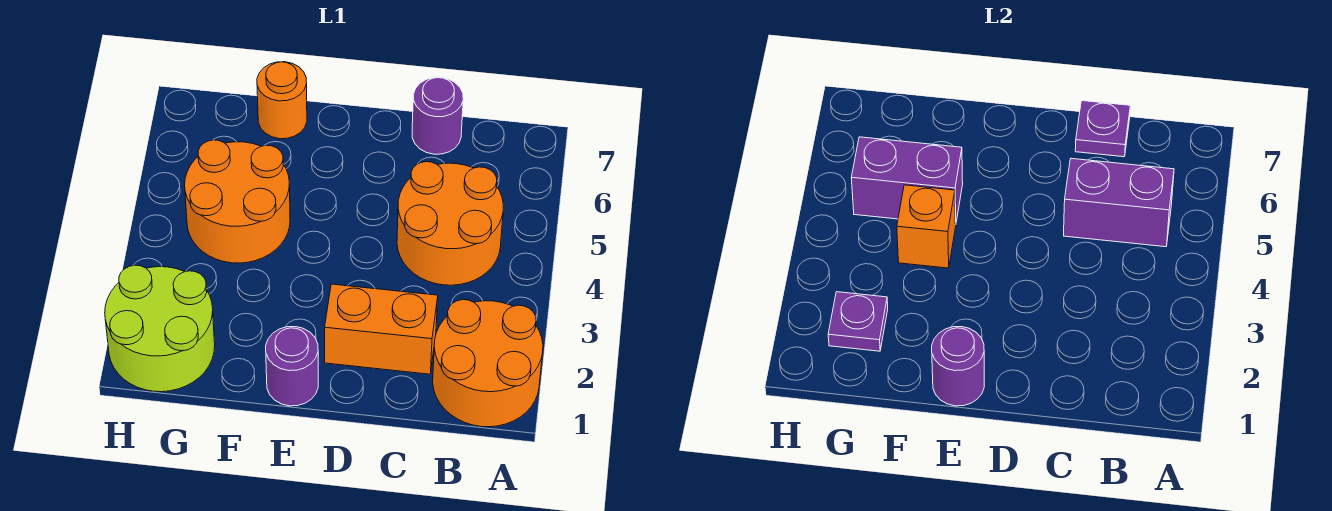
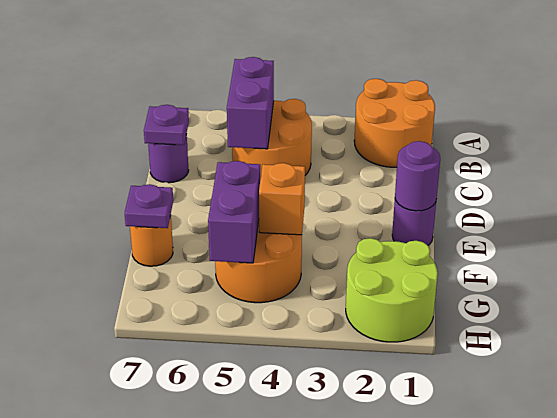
orange 1x2 brick [325,284,438,374] -> none
purple 1x1 plate [828,292,888,351] -> purple 1x1 plate moved to [125,184,173,228]

